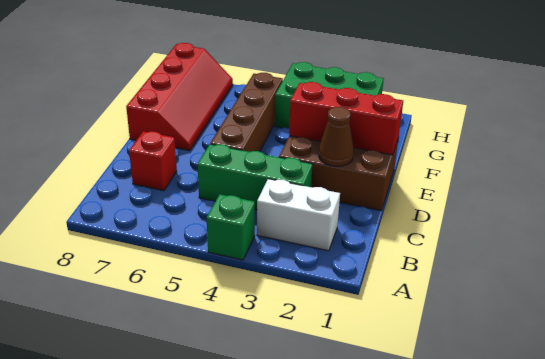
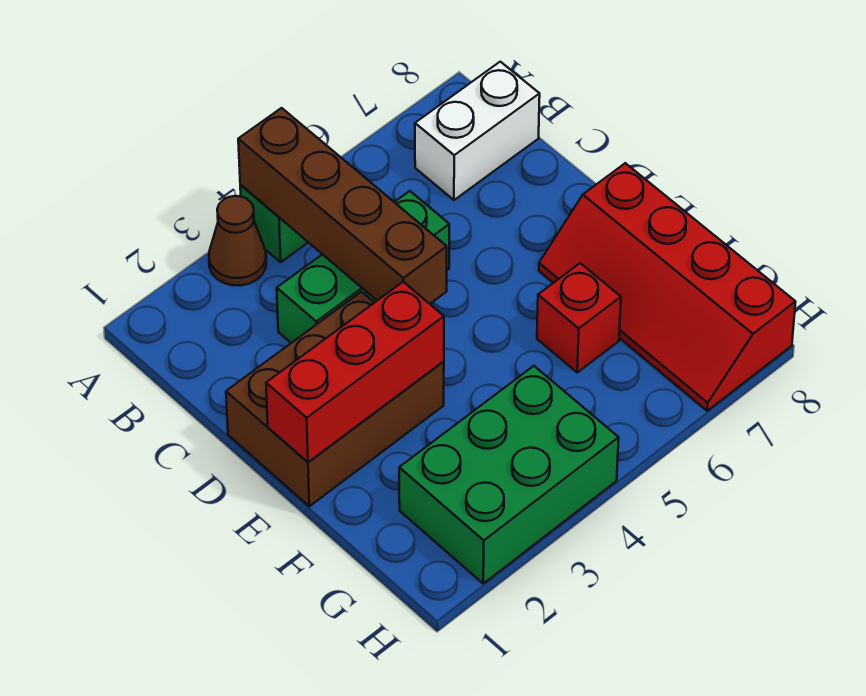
white 1x2 brick [257,179,340,251] -> white 1x2 brick moved to [415,62,540,200]
red 1x1 brick [129,131,177,191] -> red 1x1 brick moved to [537,263,621,372]
brown 1x1 cone [319,107,354,166] -> brown 1x1 cone moved to [209,196,266,286]
brown 1x4 brick [210,73,283,152] -> brown 1x4 brick moved to [238,108,447,304]

